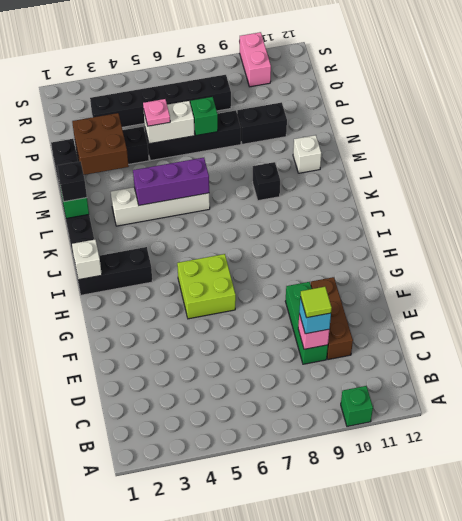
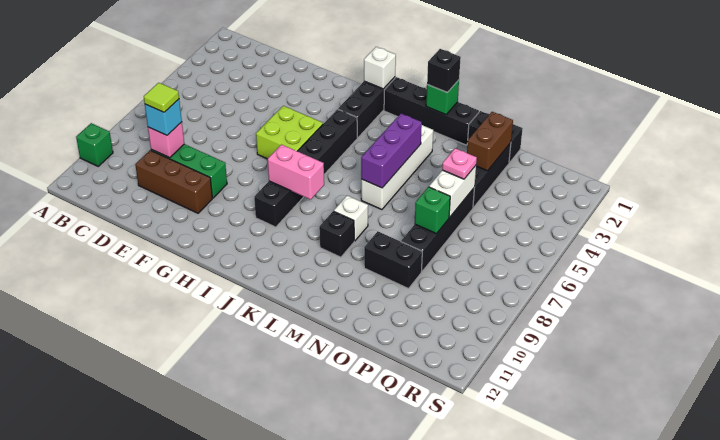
white 1x1 brick [293,135,321,173] -> white 1x1 brick moved to [334,196,368,241]
brown 2x2 brick [72,113,129,175] -> brown 1x2 brick [467,112,513,171]
black 1x2 brick [237,102,287,144] -> black 1x2 brick turned to [364,231,422,289]
black 1x6 brick [90,75,231,127] -> black 1x6 brick moved to [254,109,357,227]
pink 1x2 brick [240,32,271,87] -> pink 1x2 brick moved to [268,144,324,199]

